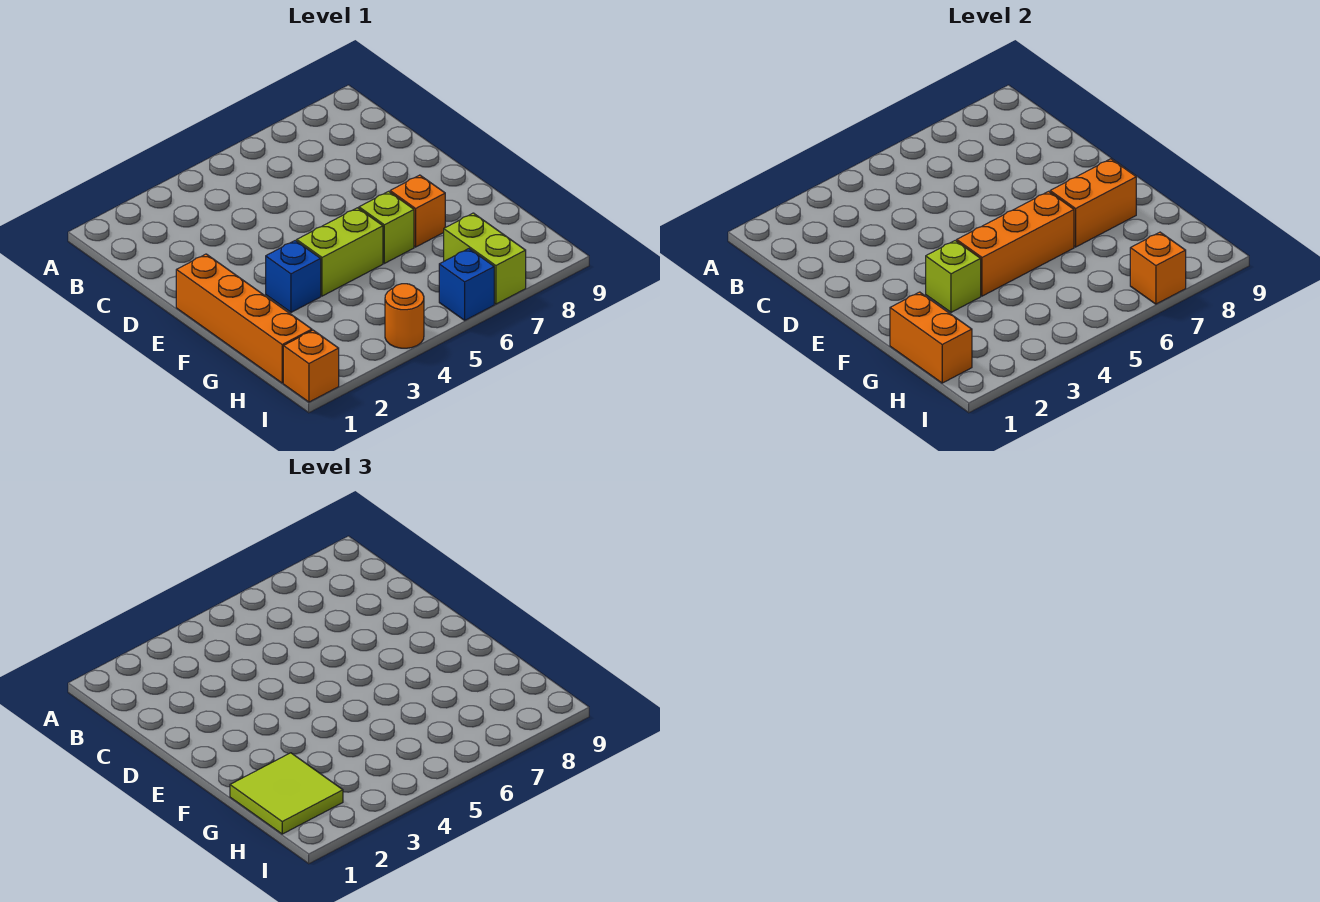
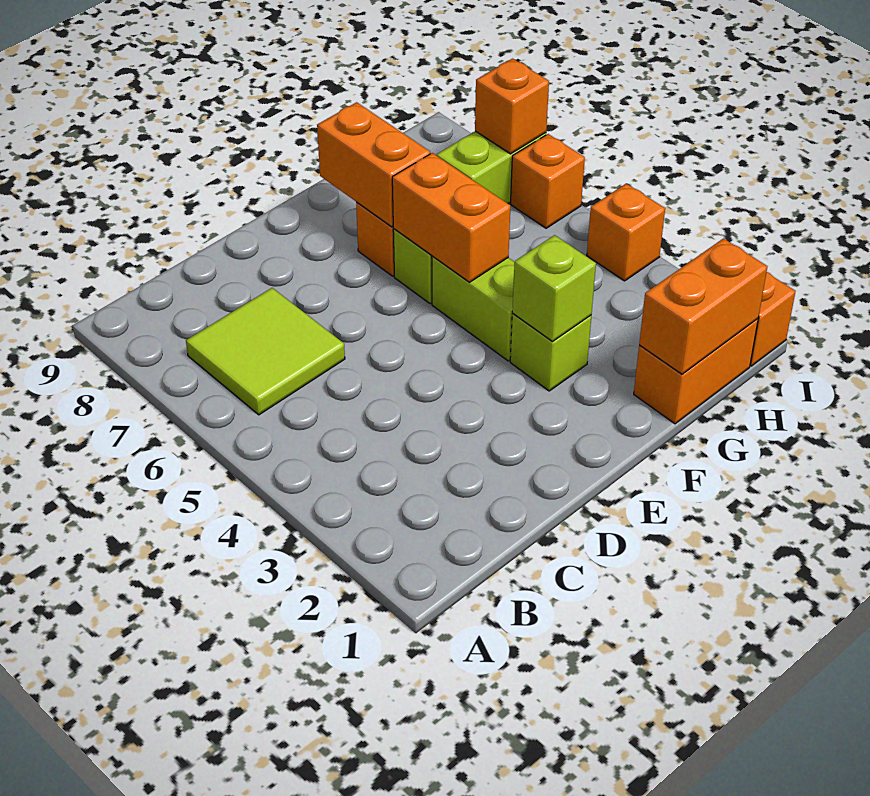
orange 1x4 brick [176,254,312,383] -> orange 1x2 brick [634,319,758,424]
blue 1x1 brick [266,241,321,312] -> lime 1x1 brick [510,313,591,391]
orange 1x3 brick [957,191,1074,296] -> orange 1x2 brick [392,153,510,282]
lime 2x2 tile [230,753,343,834] -> lime 2x2 tile moved to [186,288,345,415]
orange 1x1 round brick [385,284,424,348] -> orange 1x1 brick [587,184,665,281]
blue 1x1 brick [439,249,494,320] -> orange 1x1 brick [511,134,585,228]

